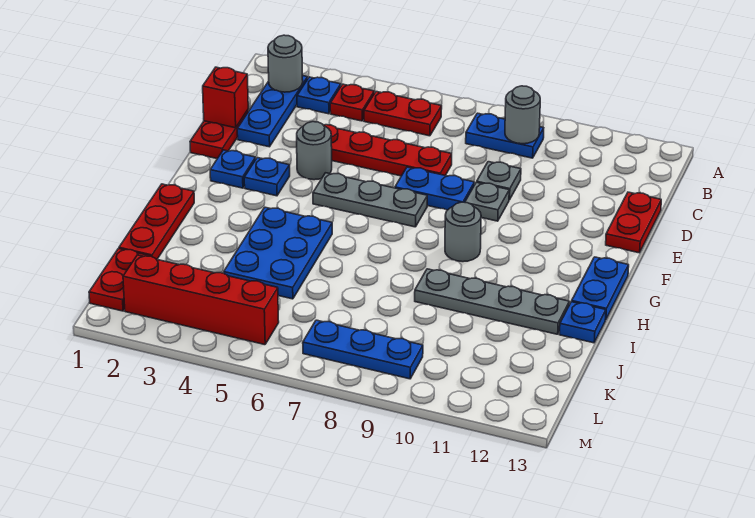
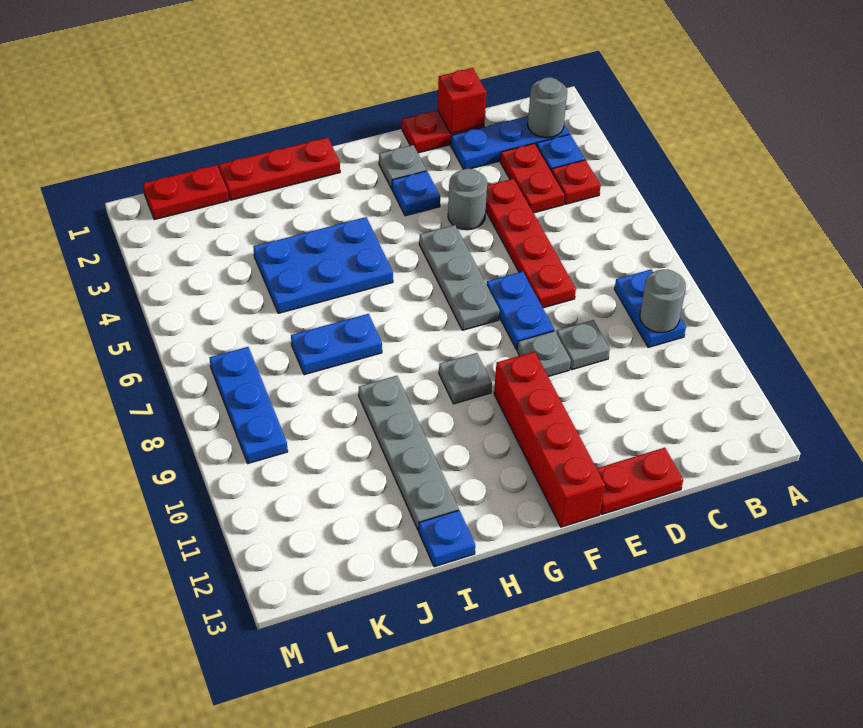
red 1x2 plate [364,92,442,136] -> red 1x2 plate moved to [500,143,565,213]
blue 1x1 plate [210,150,256,188] -> grey 1x1 plate [379,145,426,189]
grey 1x1 round brick [445,202,481,262] -> grey 1x1 plate [439,353,492,404]
blue 1x2 plate [572,257,629,320] -> blue 1x2 plate moved to [291,314,382,375]
red 1x4 brick [123,255,279,345] -> red 1x4 brick moved to [494,352,605,527]

